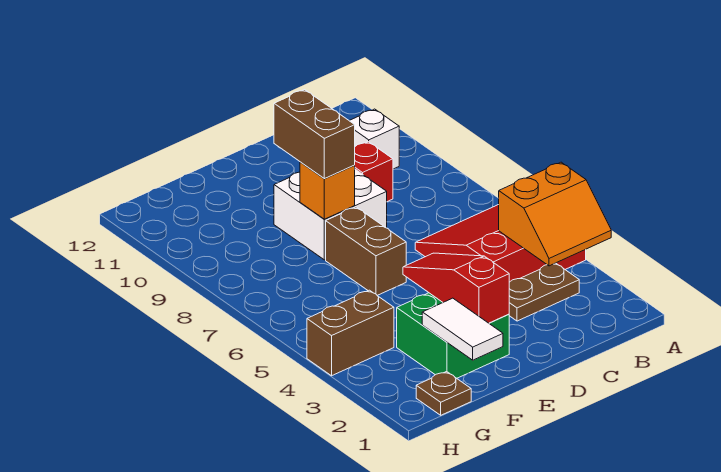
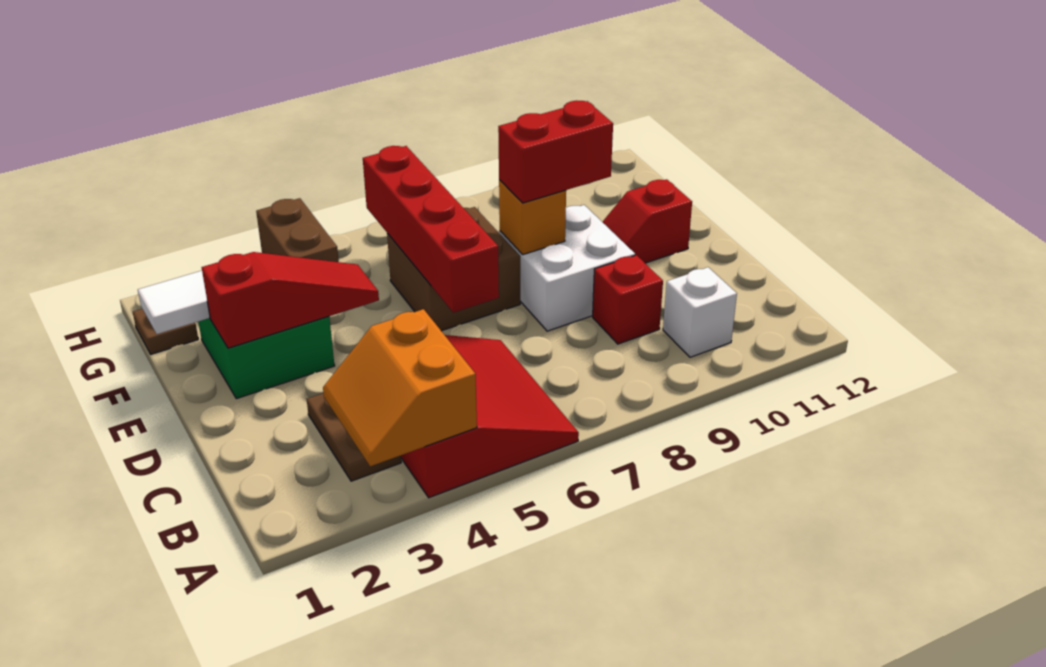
none -> red 1x4 brick [363,146,499,313]
brown 1x2 brick [326,207,406,296] -> brown 2x2 brick [387,207,520,331]
brown 1x2 brick [274,90,355,179] -> red 1x2 brick [498,100,613,203]
none -> red 1x2 slope [603,179,692,263]

